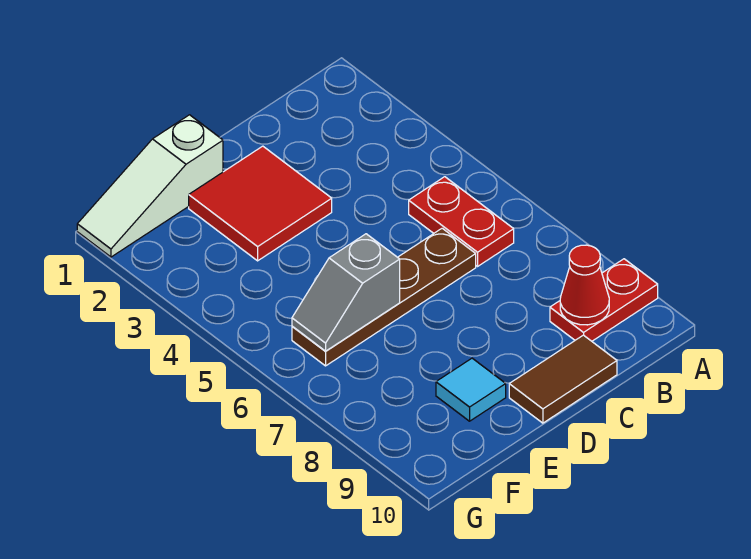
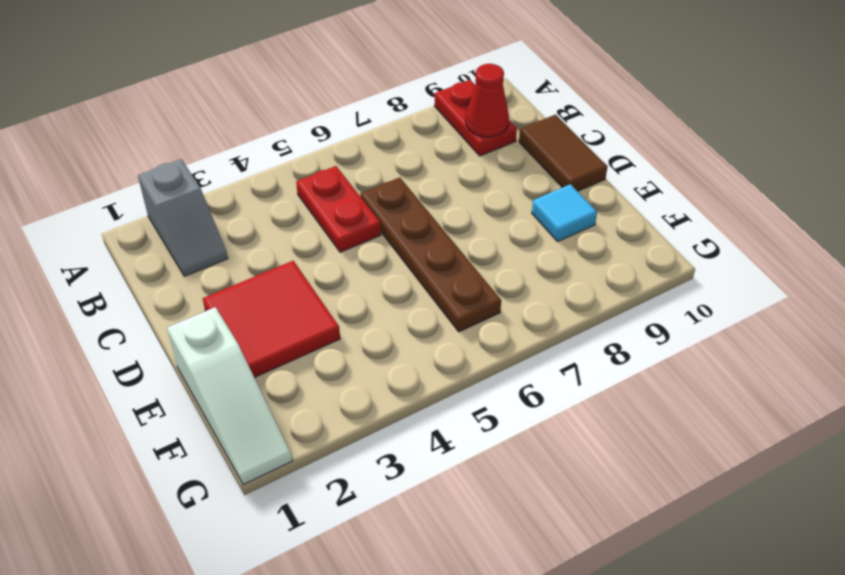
red 1x2 plate [409,177,514,266] -> red 1x2 plate turned to [296,166,381,252]
grey 1x2 slope [292,234,400,351] -> grey 1x2 slope moved to [138,159,228,276]

